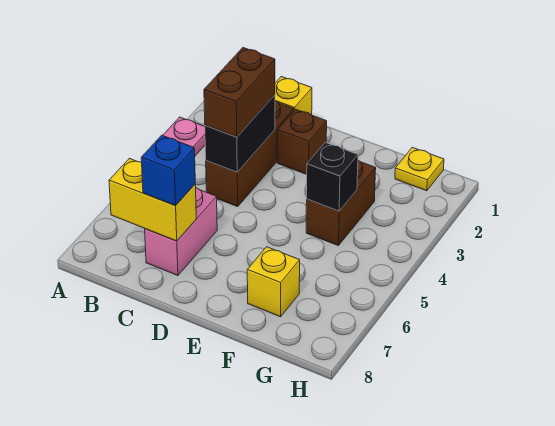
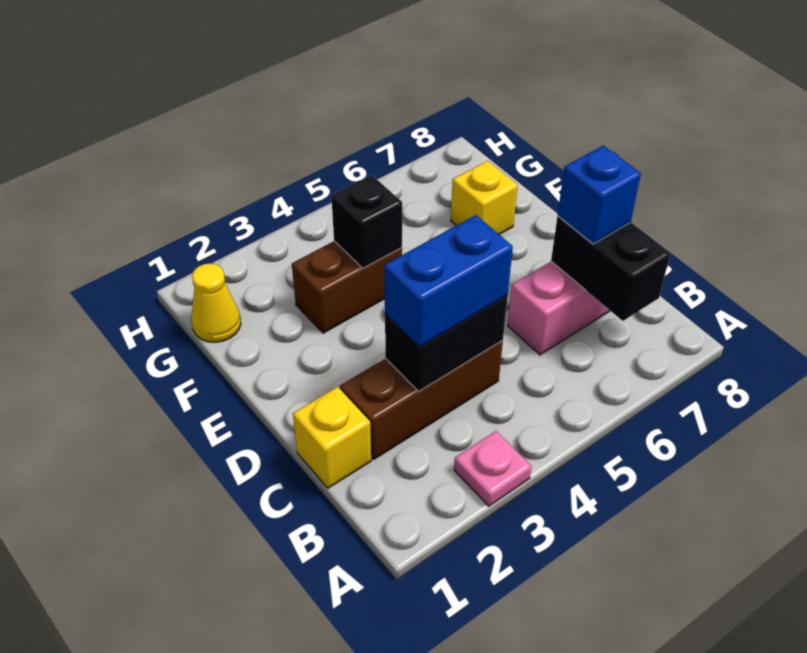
yellow 1x2 brick [109,158,196,241] -> black 1x2 brick [551,216,670,321]
brown 1x2 brick [204,48,275,137] -> blue 1x2 brick [384,215,513,347]
brown 1x1 brick [277,109,327,174] -> none
yellow 1x1 plate [395,147,444,191] -> yellow 1x1 cone [191,264,241,342]

